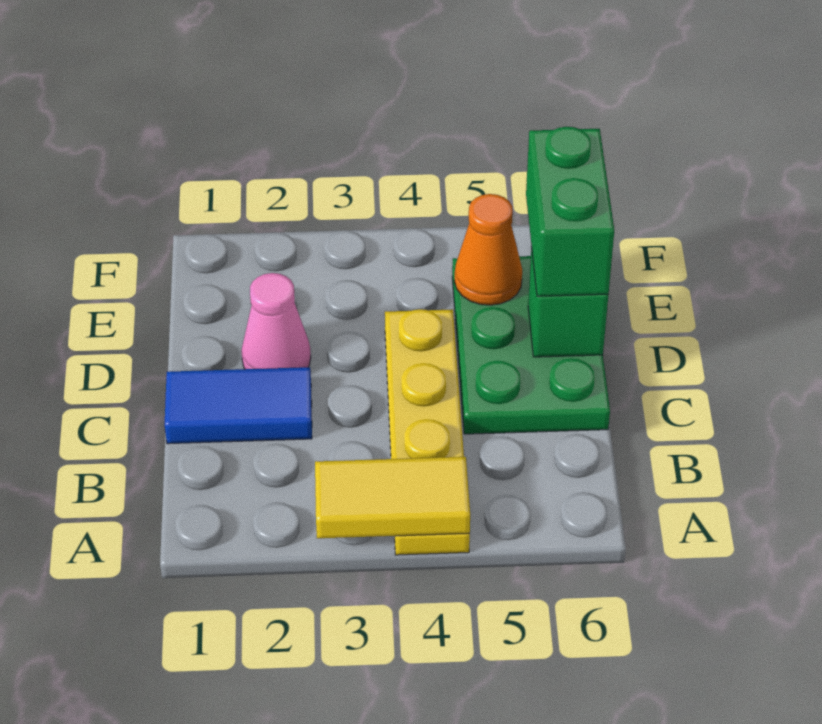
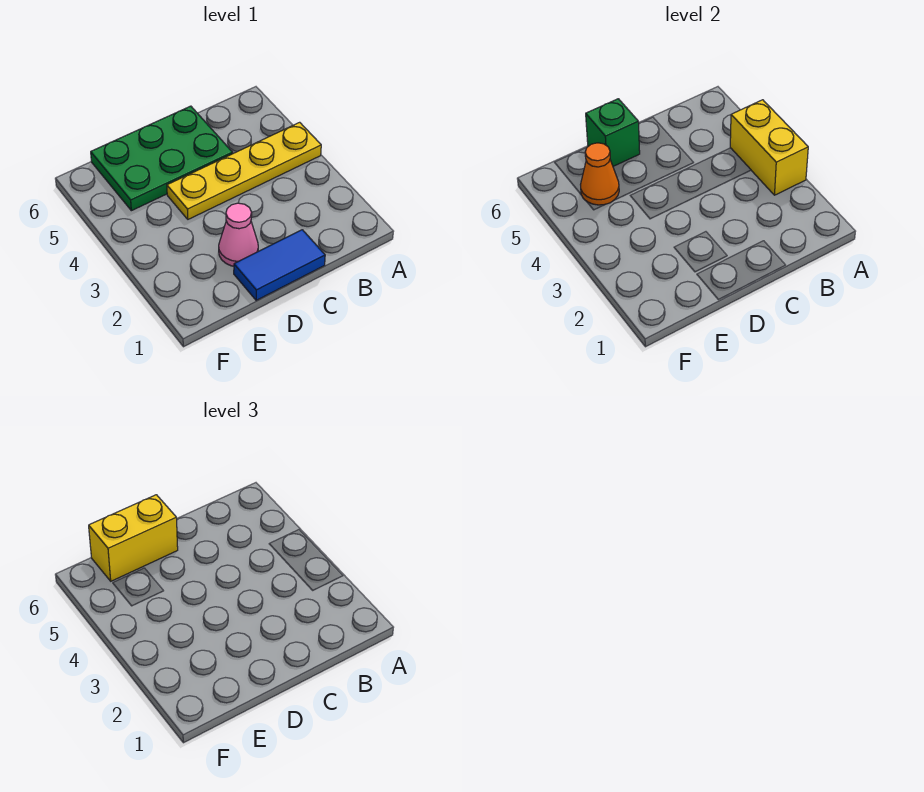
yellow 1x2 tile [315,457,470,538] -> yellow 1x2 brick [730,100,808,195]
blue 1x2 tile [165,367,312,444] -> blue 1x2 tile turned to [234,230,325,300]
green 1x2 brick [526,127,614,296] -> yellow 1x2 brick [89,495,178,581]

